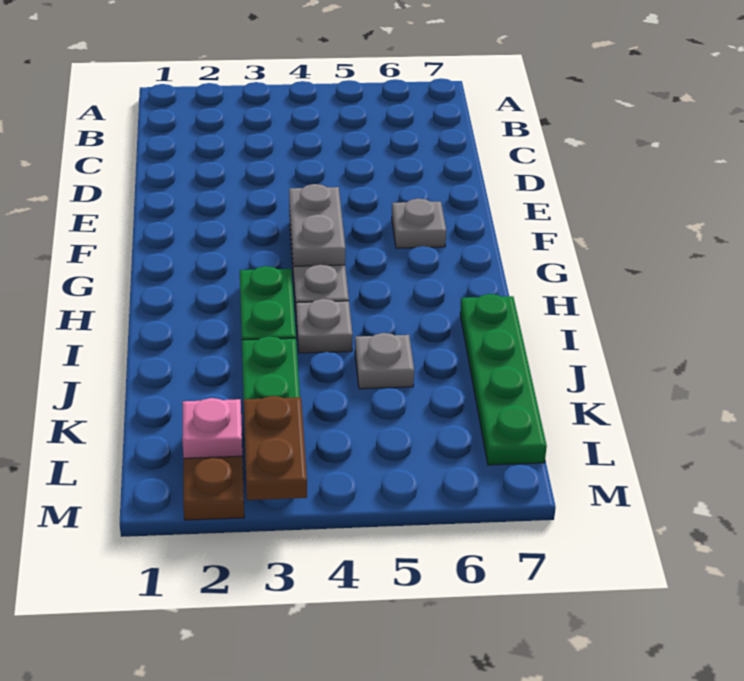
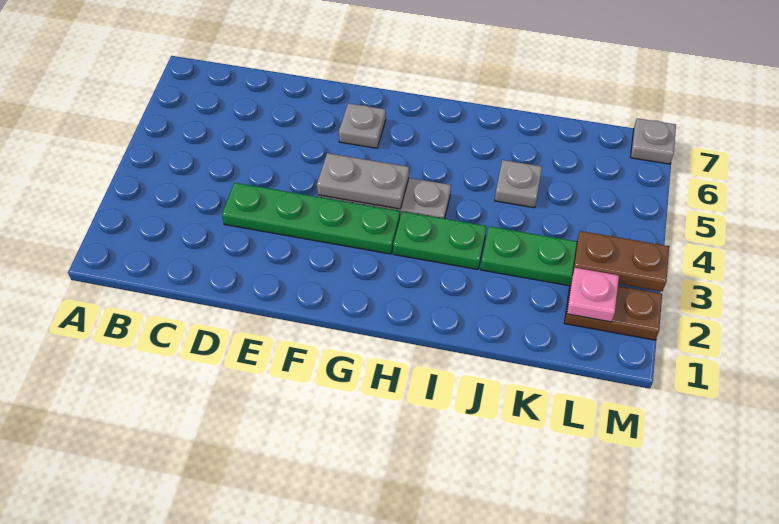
grey 1x1 plate [296,299,353,353] -> grey 1x1 plate moved to [630,118,676,164]
green 1x4 plate [460,294,547,465] -> green 1x4 plate moved to [222,183,400,254]

